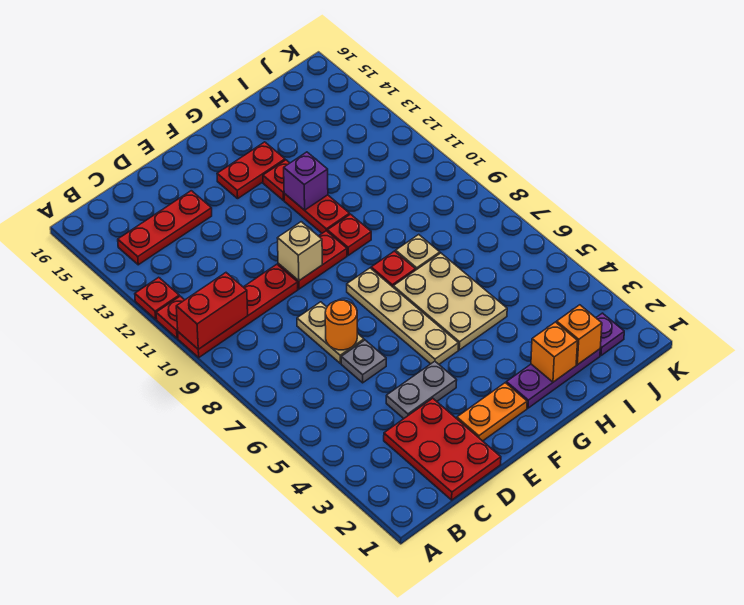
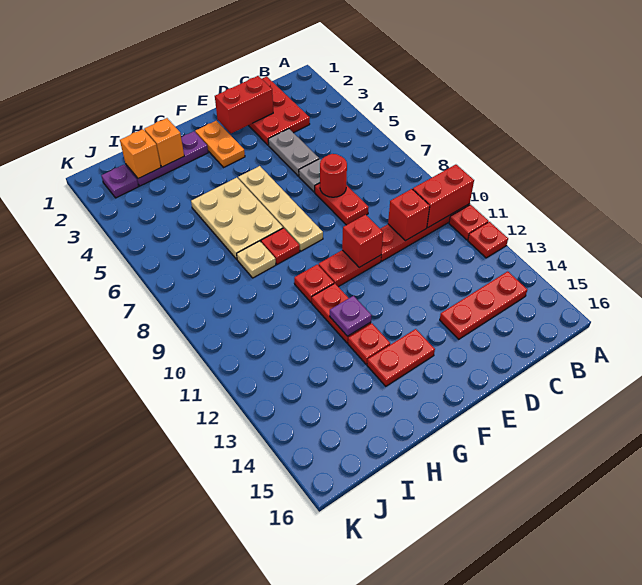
none -> red 1x1 brick [388,189,430,241]
none -> red 1x2 brick [215,76,273,133]
grey 1x2 plate [386,361,457,419] -> grey 1x2 plate turned to [268,129,319,176]
tan 1x2 plate [297,302,364,363] -> red 1x2 plate [315,183,369,225]
orange 1x1 round brick [325,300,357,350] -> red 1x1 round brick [320,154,347,197]
orange 1x2 plate [457,383,527,441] -> orange 1x2 plate turned to [195,121,245,167]
tan 1x1 brick [278,222,322,281] -> red 1x1 brick [342,215,383,267]
purple 1x1 brick [284,152,328,210] -> purple 1x1 plate [330,296,372,336]

